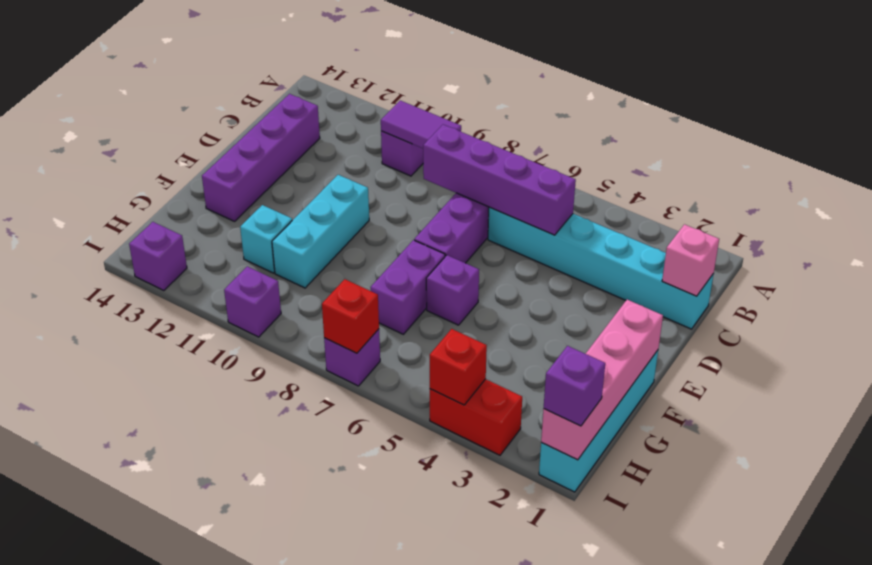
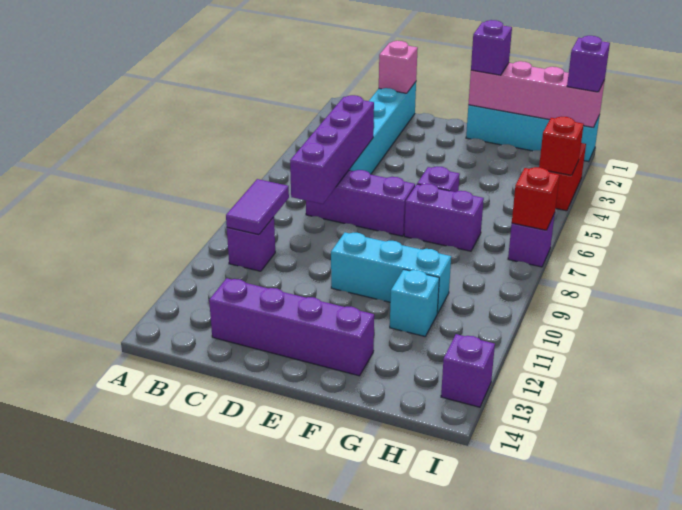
purple 1x1 brick [224,266,281,337] -> purple 1x1 brick moved to [471,20,512,75]

